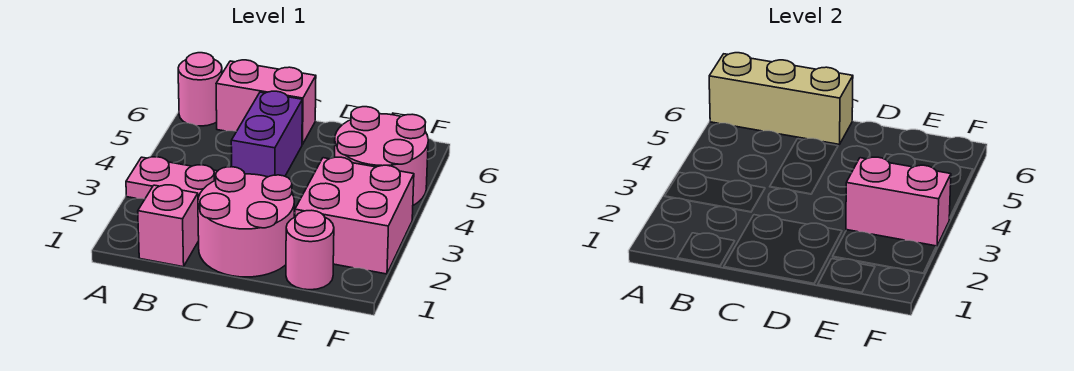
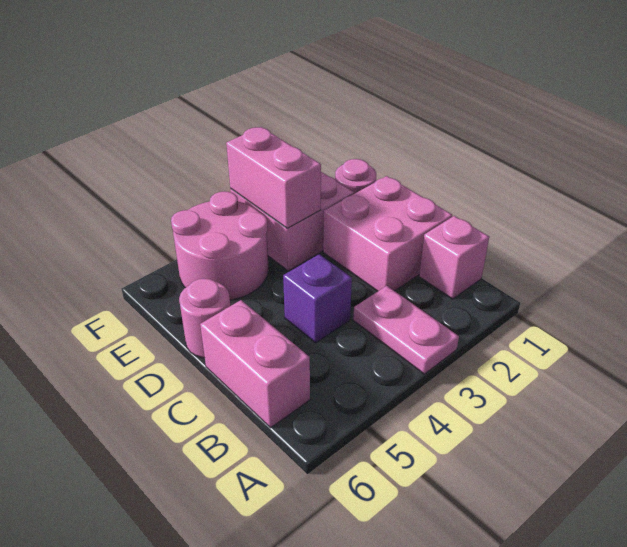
pink 1x1 round brick [178,53,222,126] -> pink 1x1 round brick moved to [179,278,230,358]
tan 1x3 brick [709,53,853,144] -> none
pink 2x2 round brick [198,167,294,277] -> pink 2x2 brick [323,176,452,291]
purple 1x2 brick [231,91,302,177] -> purple 1x1 brick [283,254,352,343]

